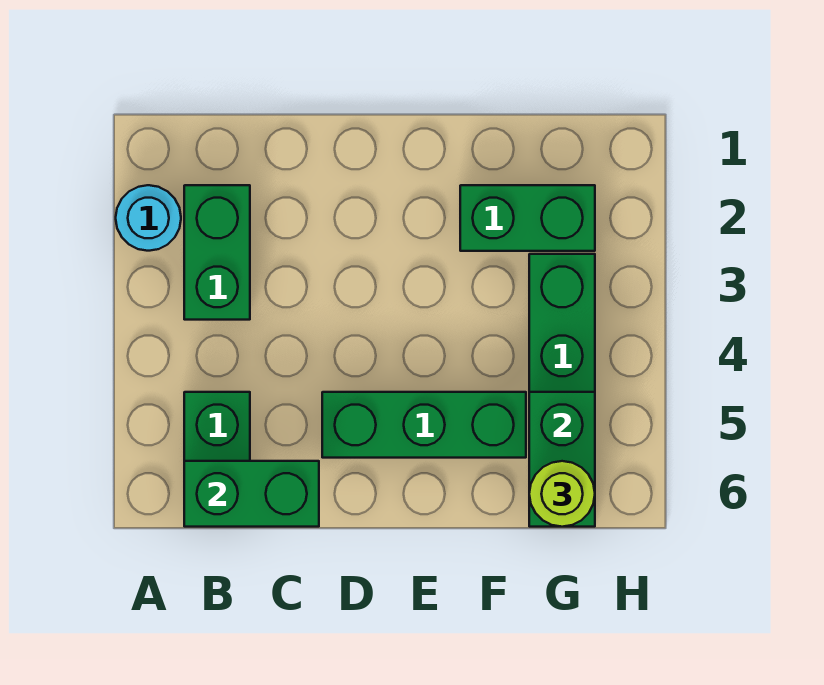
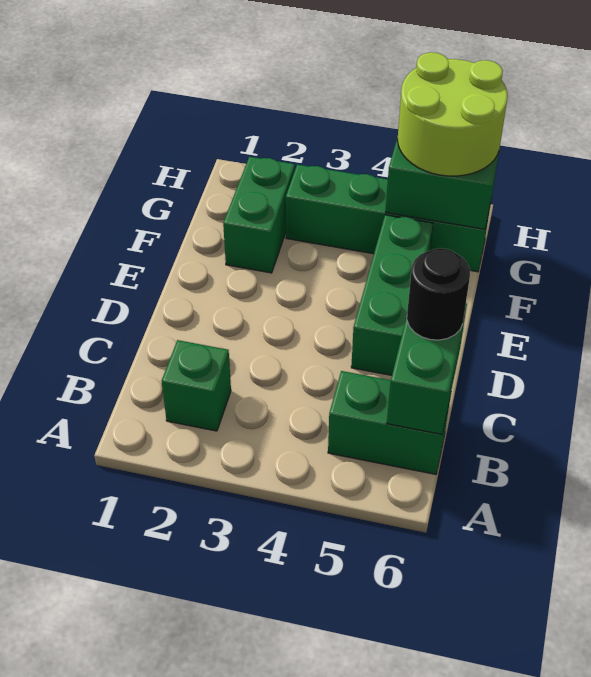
cyan 1x1 round brick [116,185,181,251] -> none
green 1x2 brick [184,185,250,320] -> green 1x1 brick [162,340,231,431]
none -> black 1x1 round brick [407,248,470,340]
lime 1x1 round brick [529,461,595,527] -> lime 2x2 round brick [398,52,508,176]

